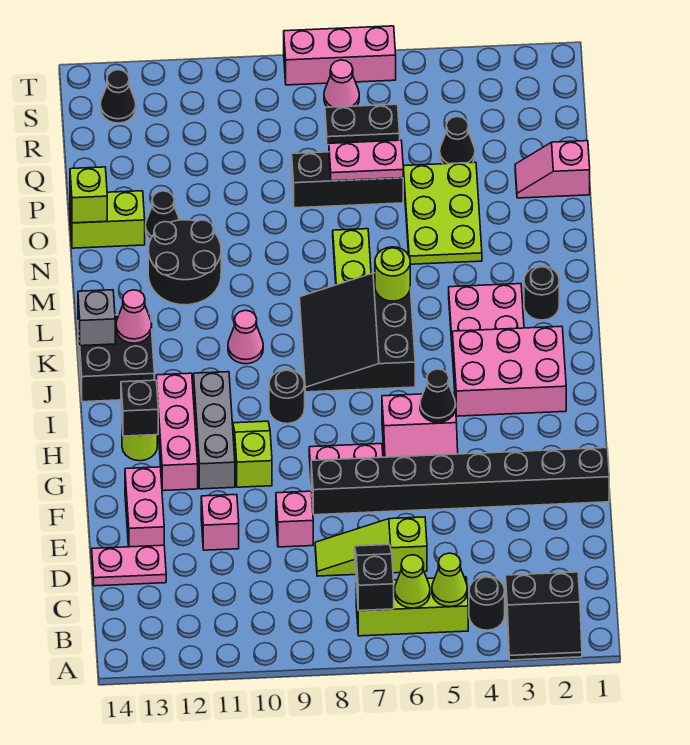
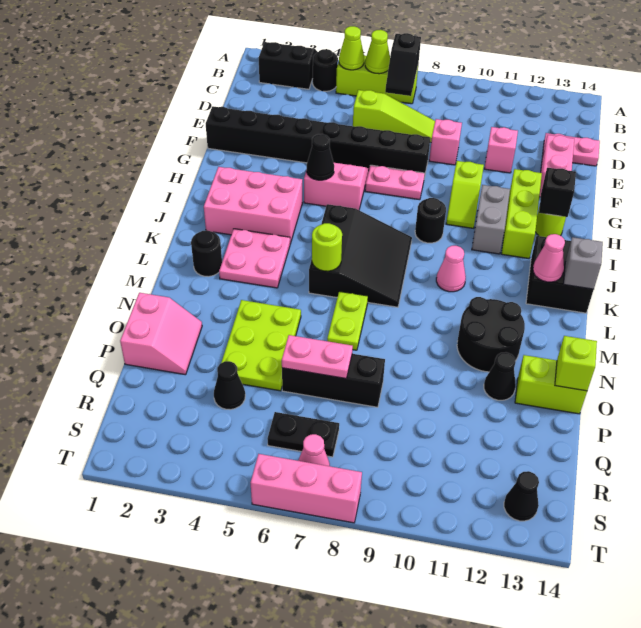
grey 1x3 brick [194,372,235,489] -> grey 1x2 brick [472,185,510,254]
pink 1x3 brick [156,373,198,491] -> lime 1x3 brick [501,169,542,259]
pink 1x2 slope [515,141,590,198] -> pink 2x2 slope [120,293,202,375]

